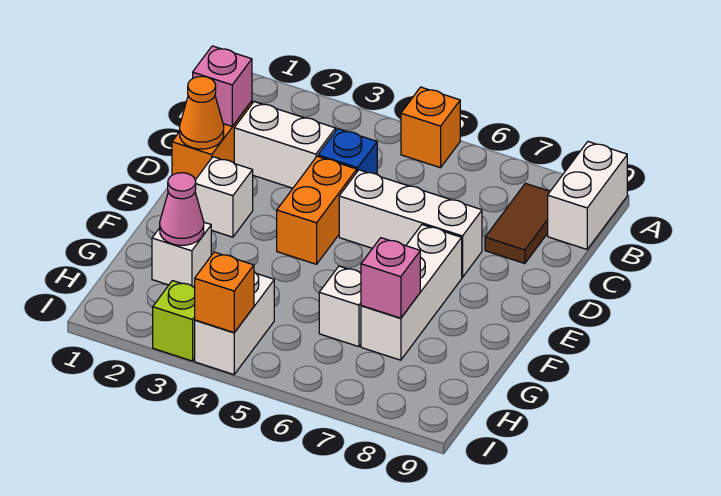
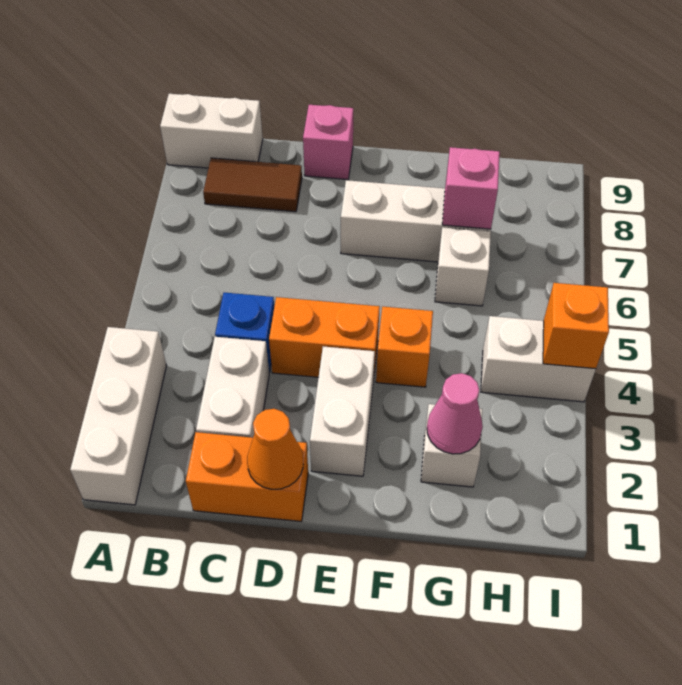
orange 1x1 brick [401,87,460,168] -> orange 1x1 brick moved to [376,307,433,387]
pink 1x1 brick [193,46,252,126] -> pink 1x1 brick moved to [303,105,353,180]
white 1x3 brick [339,170,482,278] -> white 1x3 brick moved to [70,327,167,505]
white 1x1 brick [195,157,253,237] -> white 1x2 brick [310,346,375,476]
lime 1x1 brick [153,281,195,361] -> none

